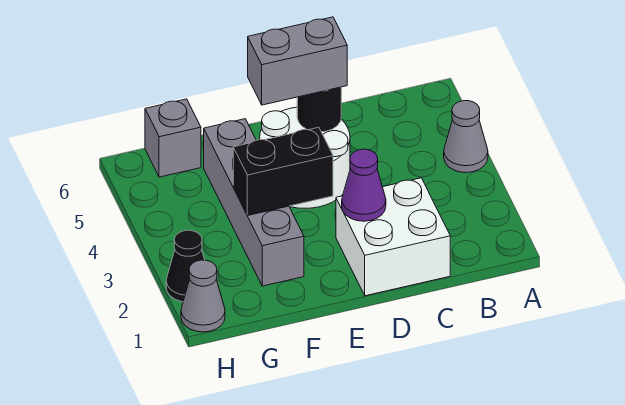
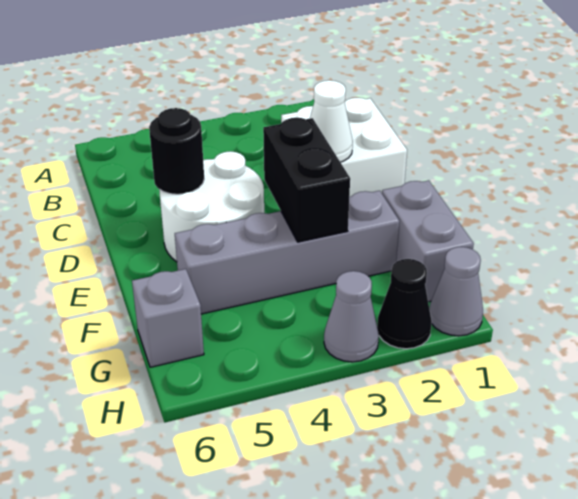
grey 1x1 cone [444,101,488,173] -> grey 1x1 cone moved to [324,271,379,362]
purple 1x1 cone [342,149,386,221] -> white 1x1 cone [310,80,353,162]
grey 1x2 brick [248,17,347,105] -> grey 1x2 brick moved to [382,180,474,302]

